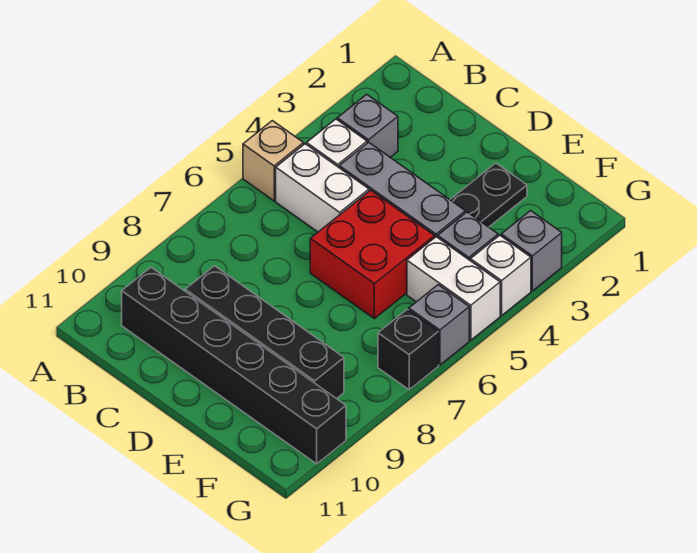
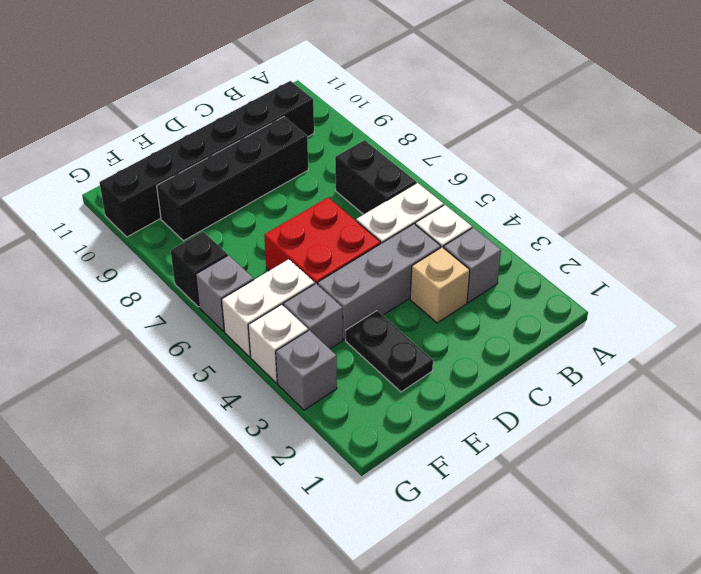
tan 1x1 brick [243,121,304,201] -> tan 1x1 brick moved to [410,247,470,323]
none -> black 1x2 brick [335,140,416,215]

